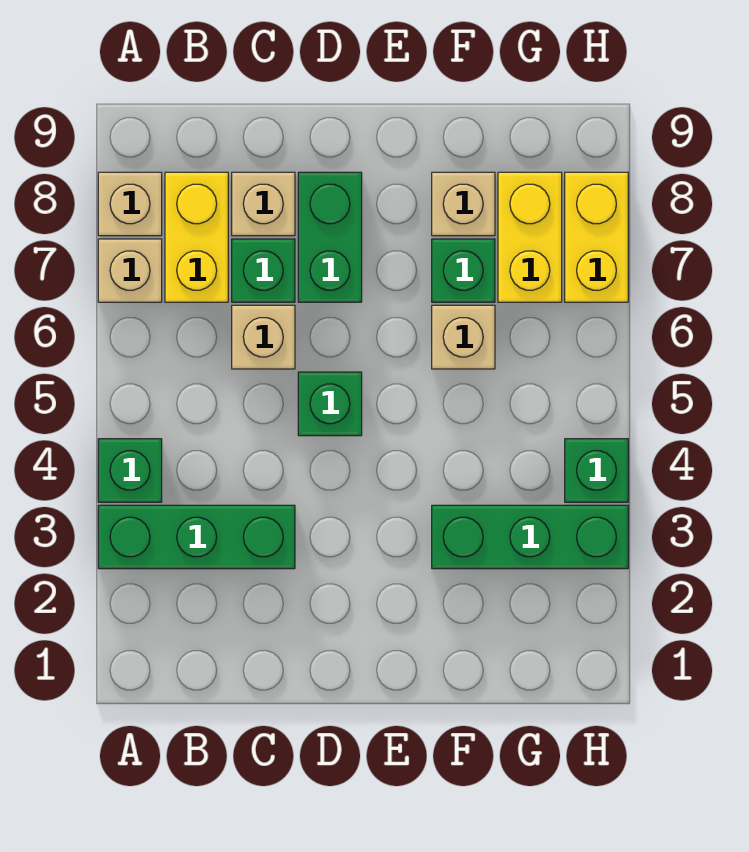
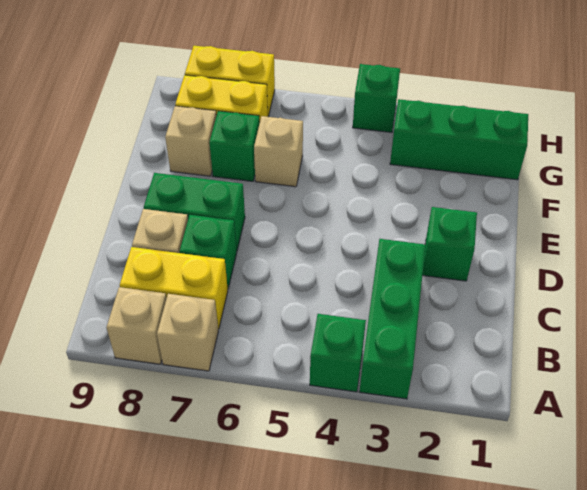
tan 1x1 brick [232,305,295,369] -> none
green 1x1 brick [298,372,362,436] -> green 1x1 brick moved to [423,207,477,281]
green 1x3 brick [432,505,628,569] -> green 1x3 brick turned to [390,99,528,180]

